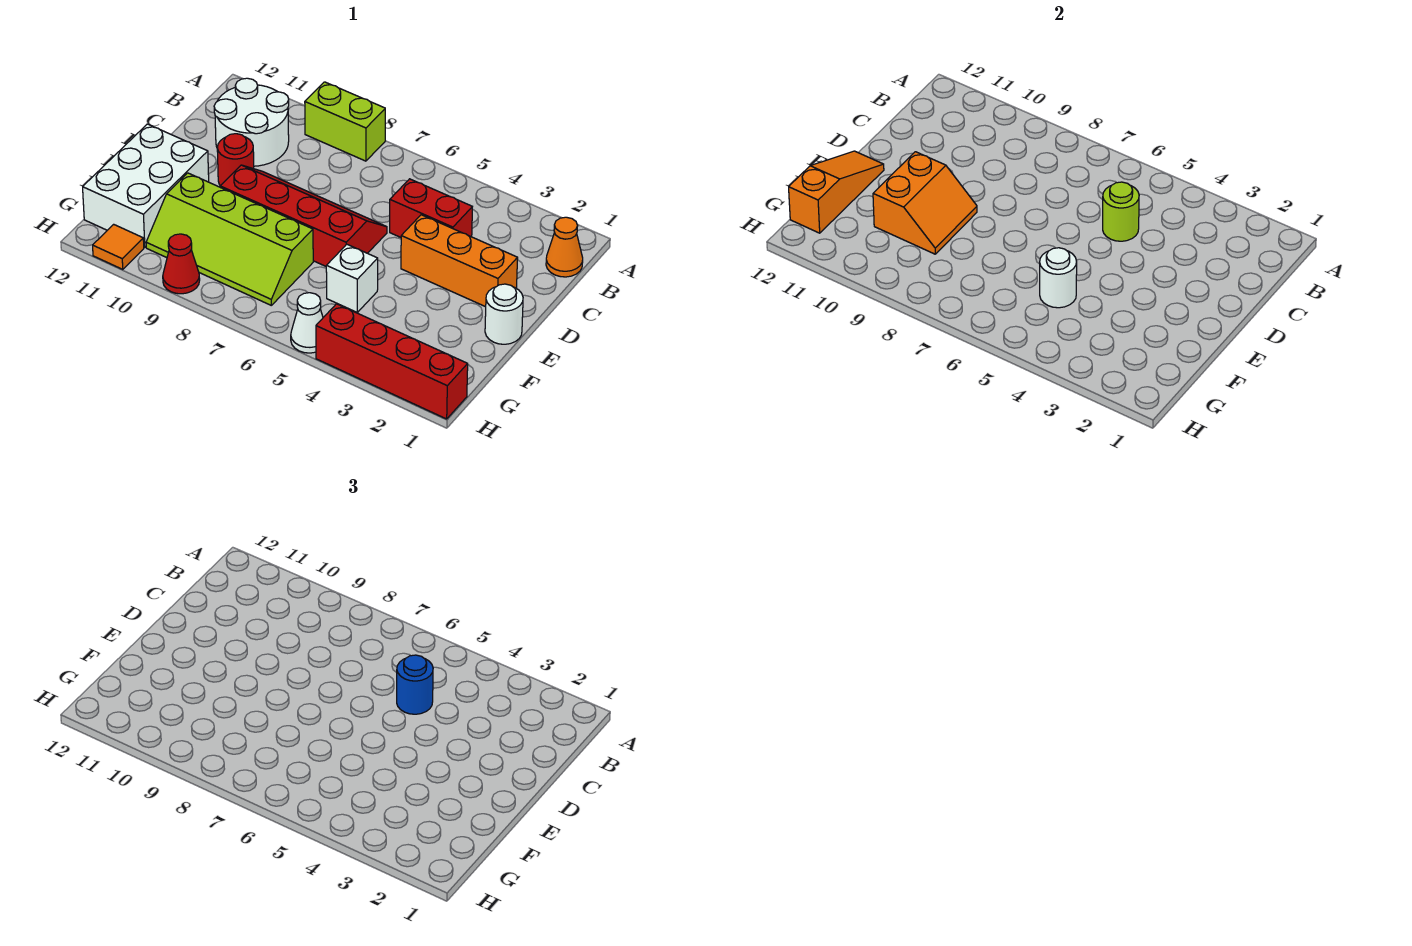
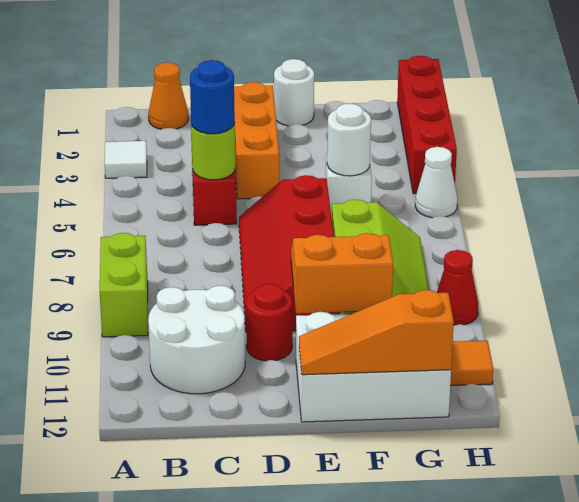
none -> white 1x1 tile [105,141,147,178]

